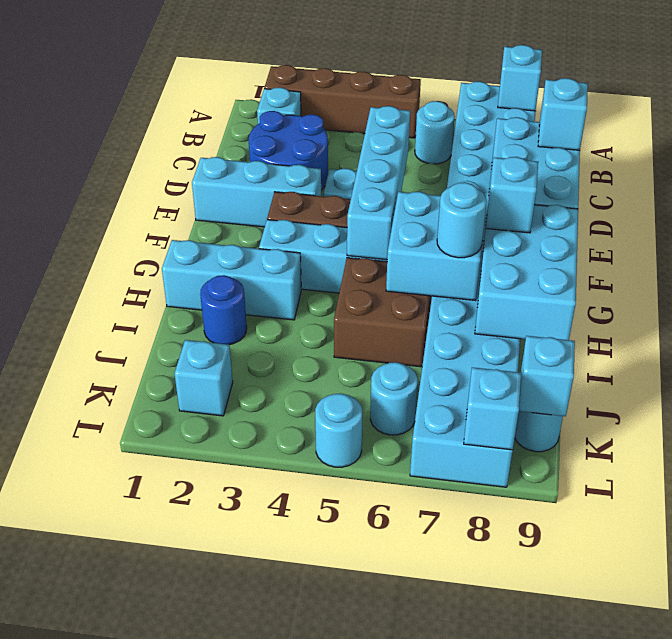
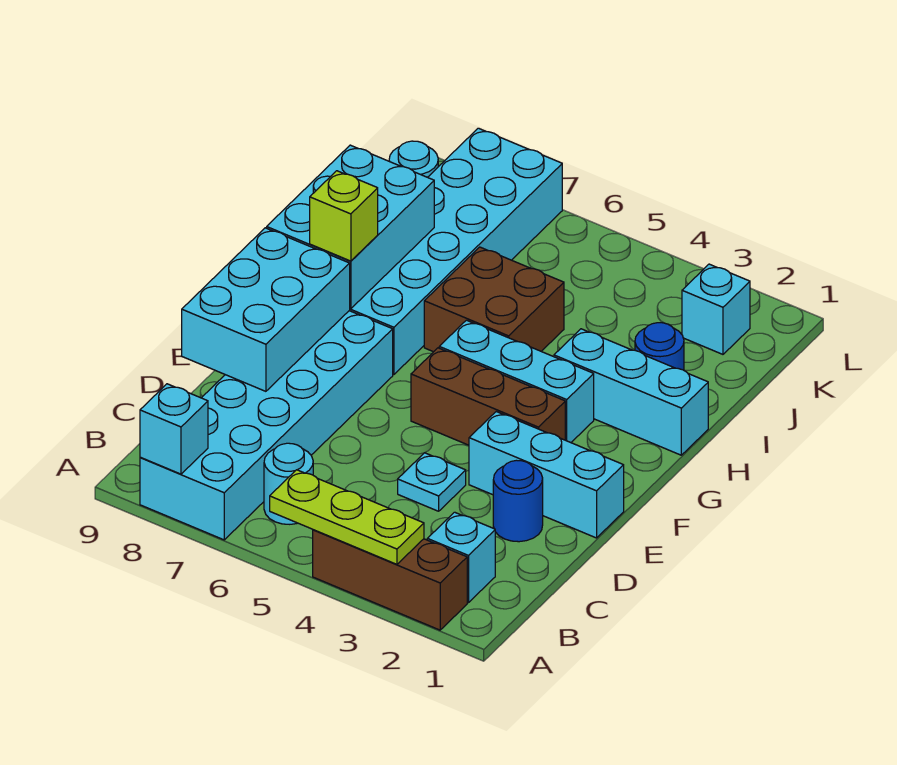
brown 1x4 brick [264,65,421,138] -> brown 1x3 brick [313,530,467,630]
none -> lime 1x3 plate [270,470,424,564]
blue 2x2 round brick [249,111,328,190] -> blue 1x1 round brick [493,460,543,542]
cyan 1x4 brick [347,106,410,260] -> none
cyan 1x1 brick [538,78,588,150] -> none
cyan 2x2 brick [386,192,482,301] -> none
cyan 1x1 brick [486,157,538,233] -> lime 1x1 brick [310,171,378,261]
cyan 1x1 round brick [437,182,487,258] -> none
cyan 1x1 round brick [370,362,418,435] -> none
cyan 1x1 brick [519,336,575,416] -> none
cyan 1x1 round brick [315,393,363,467] -> none
cyan 1x1 brick [464,367,521,450] -> none

